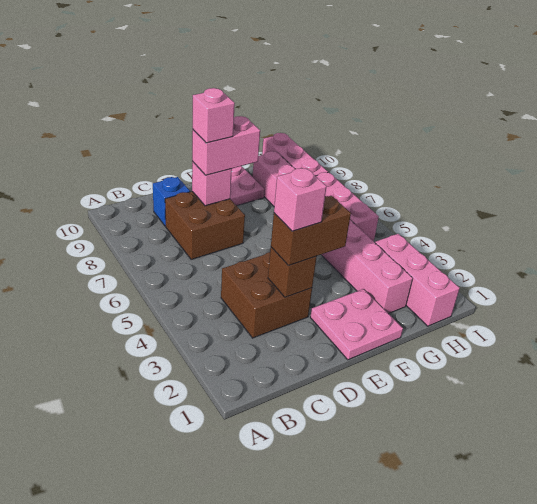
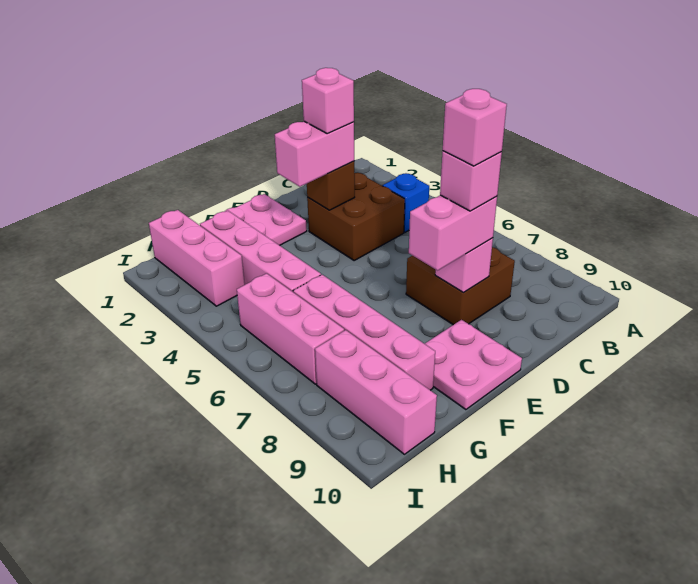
blue 1x1 brick [153,177,190,226] -> blue 1x1 brick moved to [383,174,429,232]
brown 1x2 brick [271,196,351,266] -> pink 1x2 brick [275,121,354,187]
none -> pink 1x1 brick [443,89,507,166]

